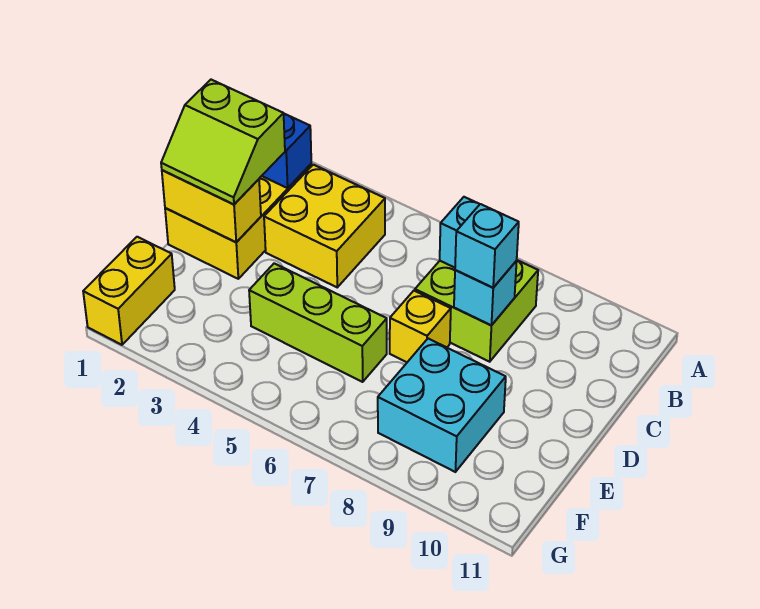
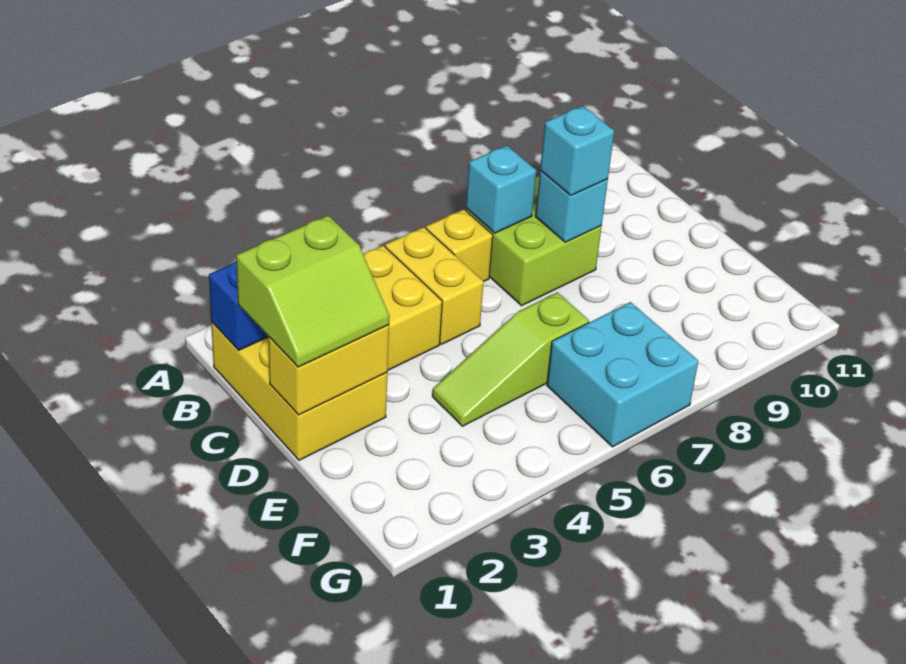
yellow 1x1 brick [390,291,451,362] -> yellow 1x1 brick moved to [426,209,493,281]
lime 1x3 brick [249,263,387,382] -> lime 1x3 slope [432,292,589,426]
cyan 2x2 brick [378,339,506,472] -> cyan 2x2 brick moved to [547,302,698,447]
yellow 1x2 brick [83,237,175,345] -> yellow 1x2 brick moved to [385,227,484,344]

